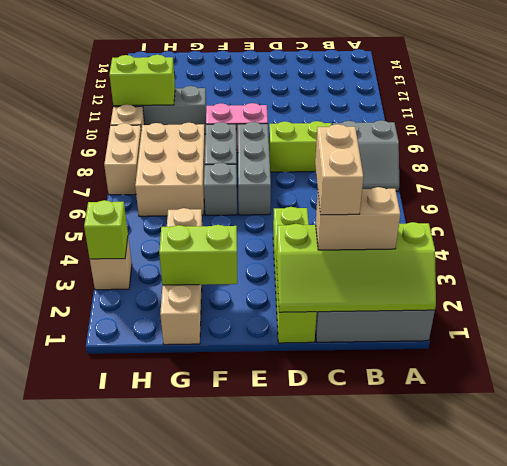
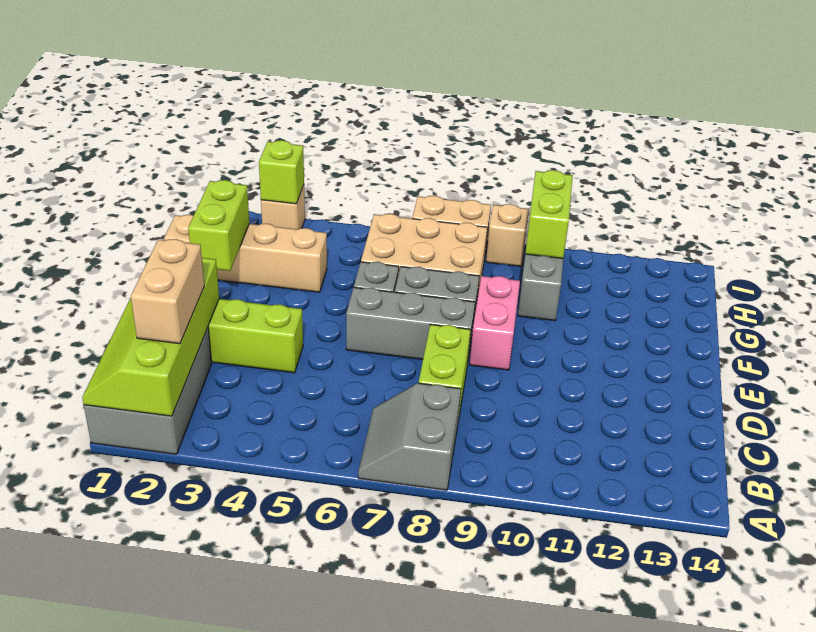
tan 1x2 brick [315,124,363,215] -> none

